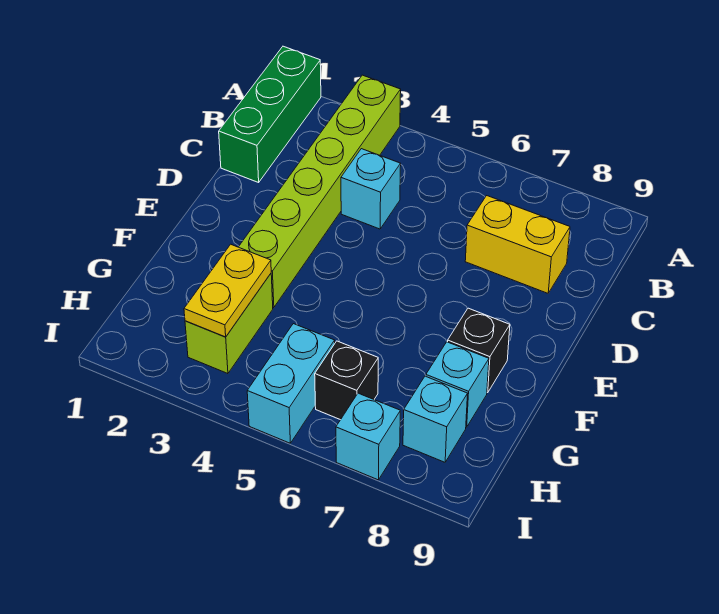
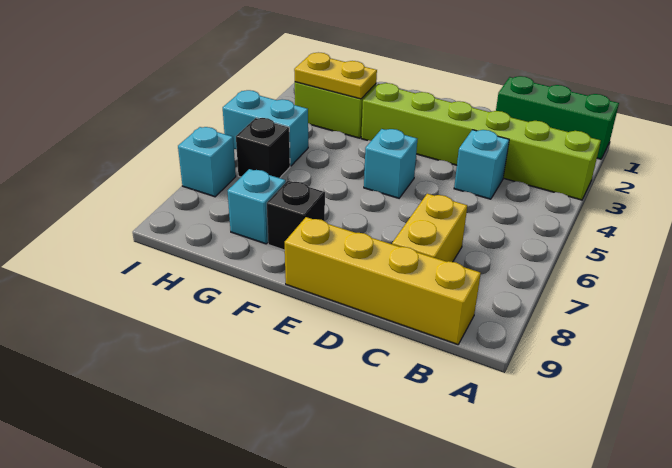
none -> yellow 1x4 brick [285,217,481,345]
cyan 1x1 brick [403,376,468,462] -> cyan 1x1 brick moved to [364,129,417,198]

